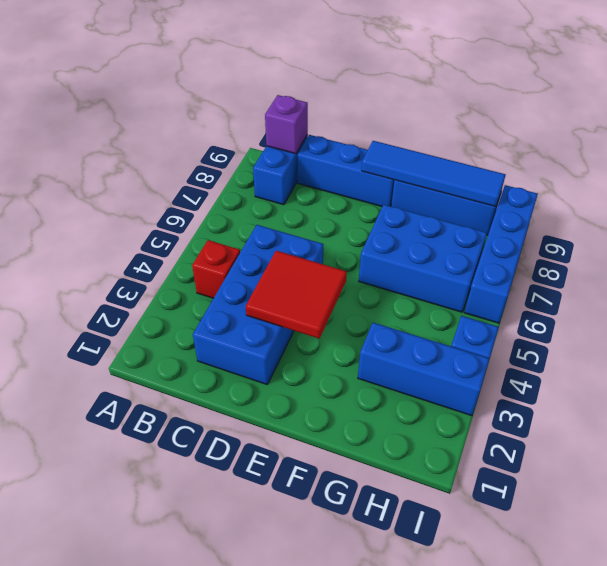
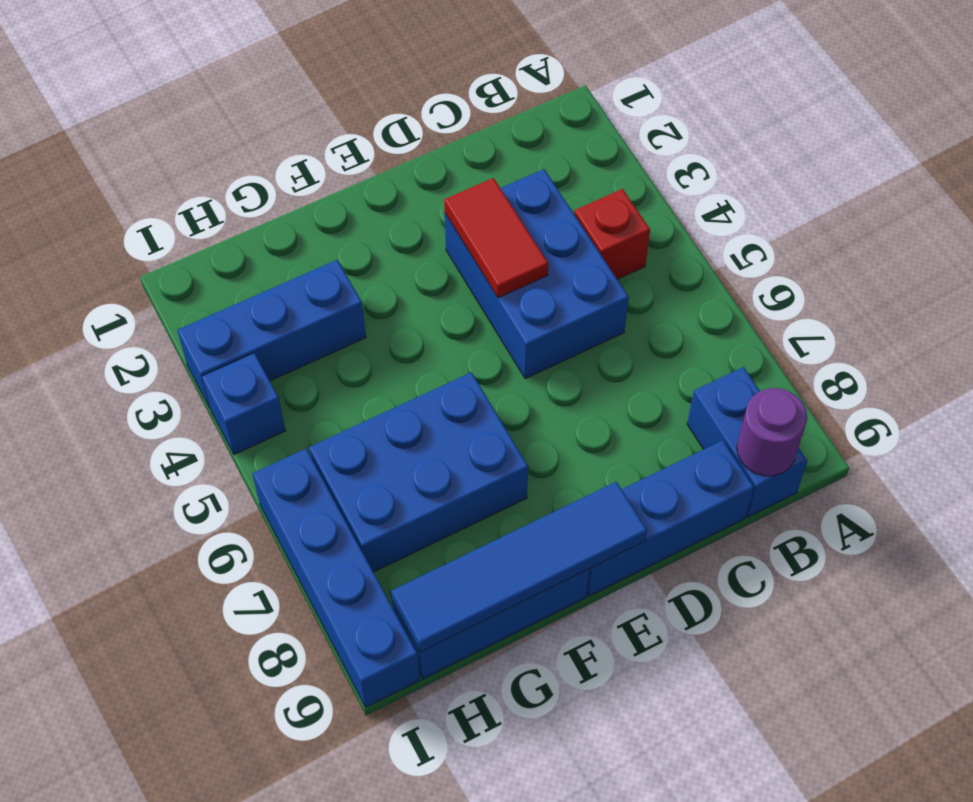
purple 1x1 brick [265,95,308,154] -> purple 1x1 round brick [737,388,807,476]
blue 2x4 brick [193,225,323,385] -> blue 2x3 brick [445,169,629,379]
red 2x2 tile [246,251,347,339] -> red 1x2 tile [444,178,548,298]

